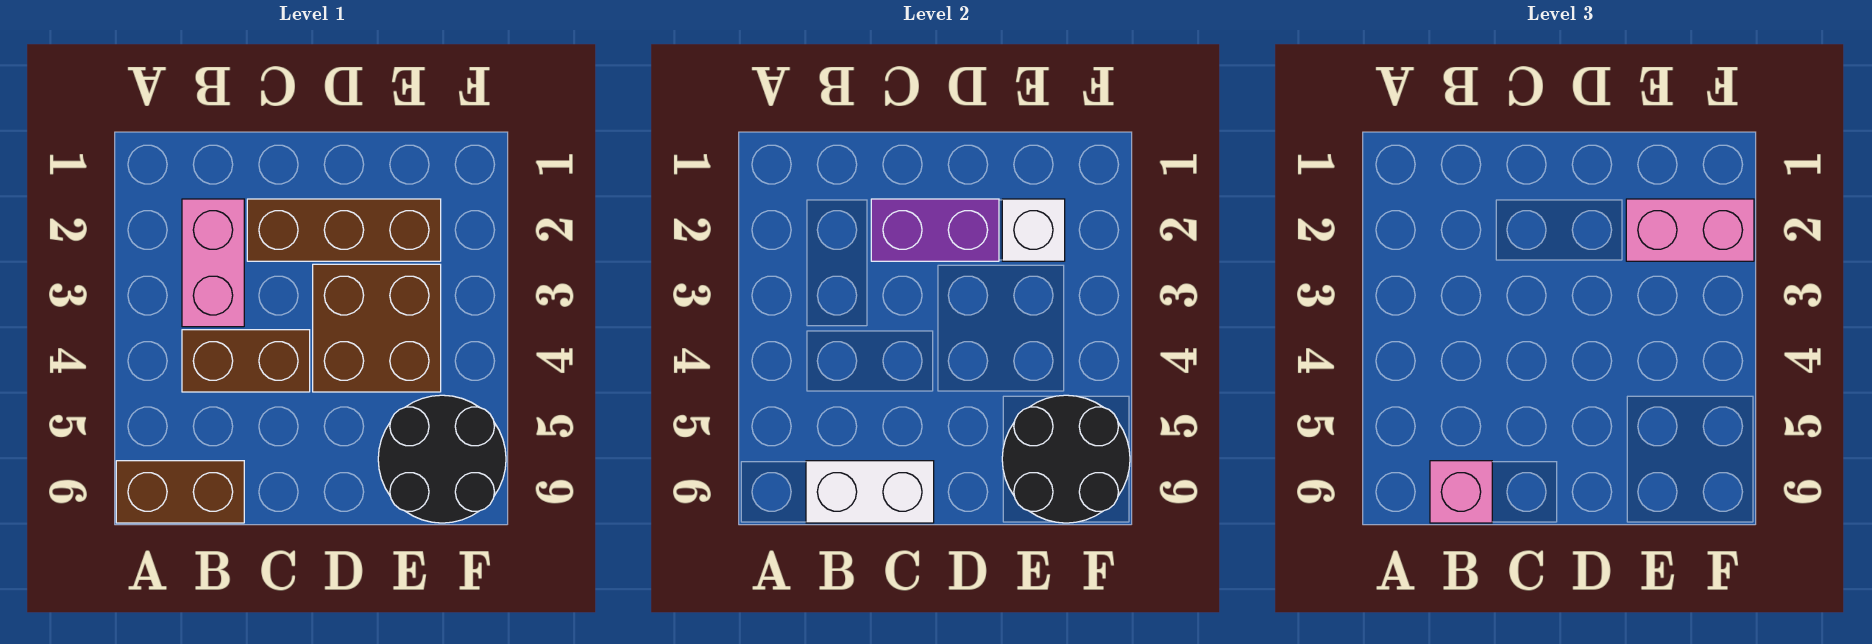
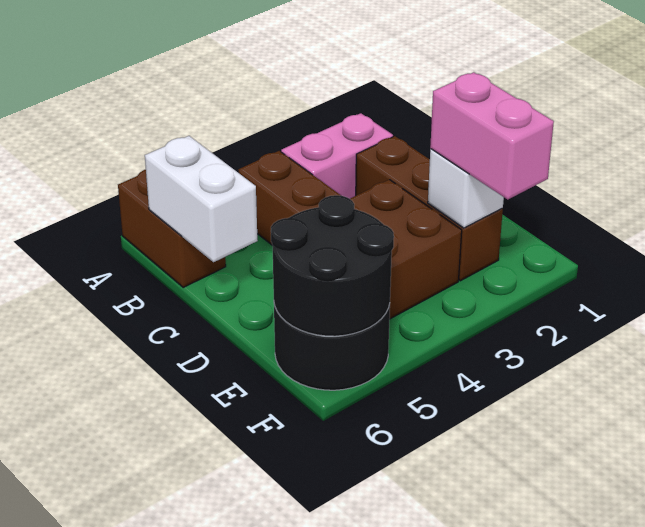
pink 1x1 brick [1430,461,1492,523] -> none
purple 1x2 brick [871,199,999,261] -> none

